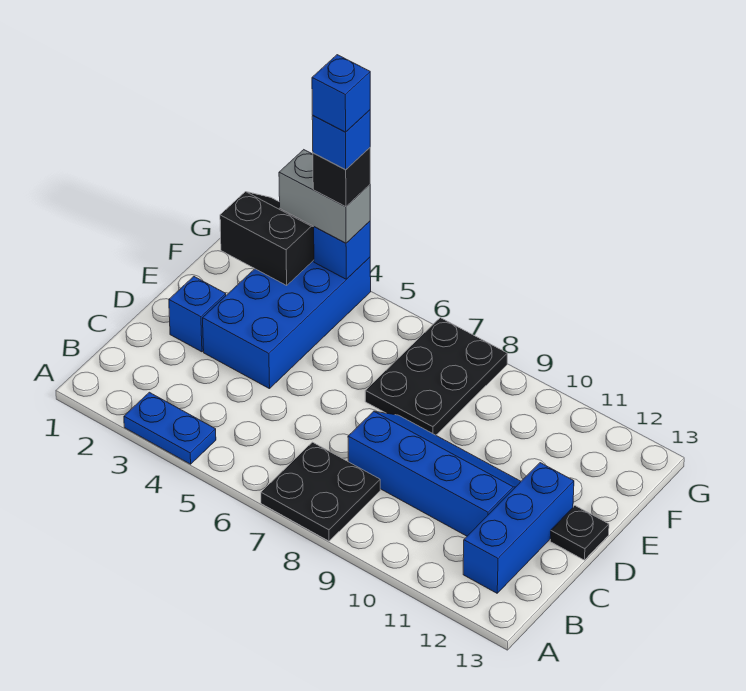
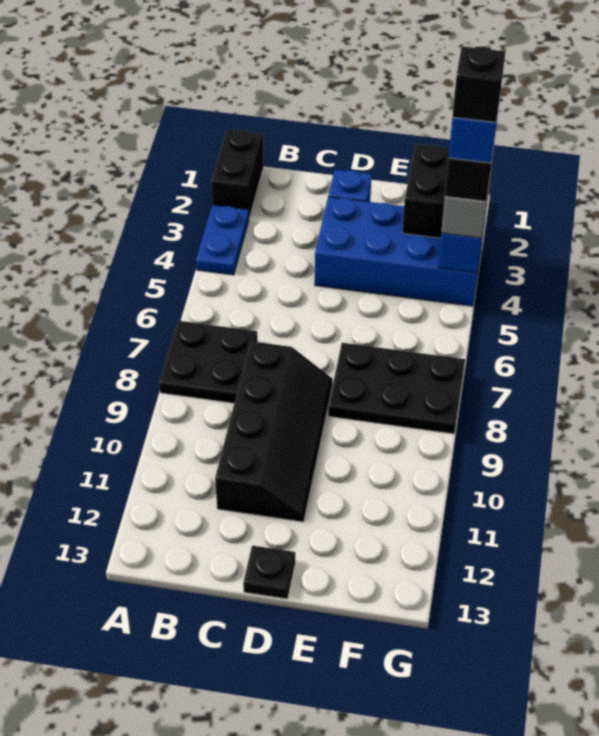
none -> black 1x2 brick [211,129,264,218]
blue 1x3 brick [463,463,574,593] -> none
blue 2x4 slope [348,411,521,536] -> black 2x4 slope [215,341,333,522]
blue 1x1 brick [312,55,370,132] -> black 1x1 brick [453,46,505,122]

